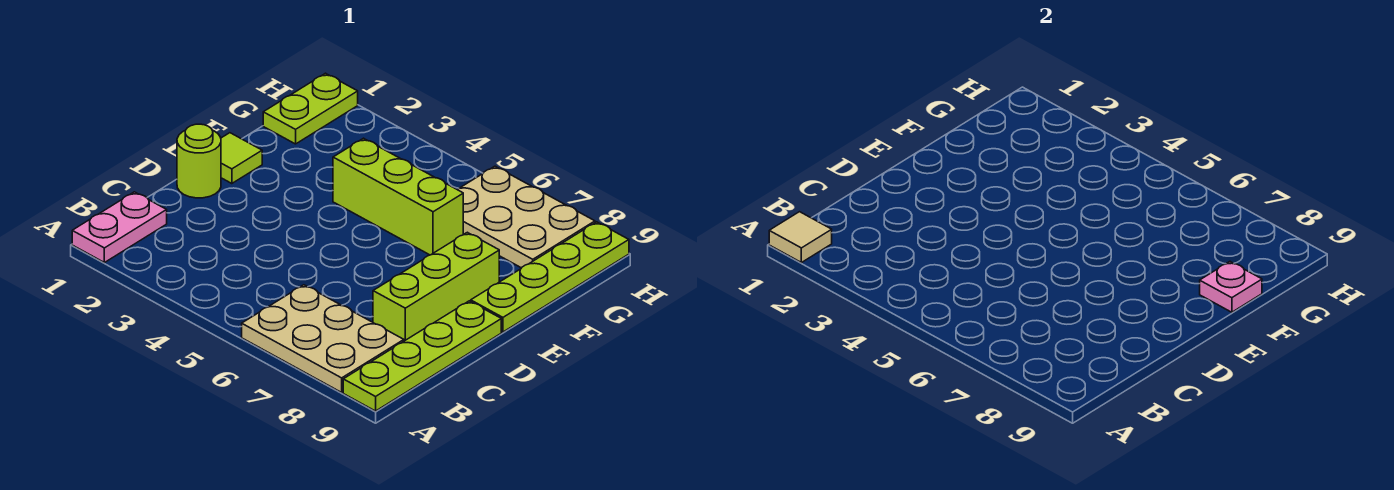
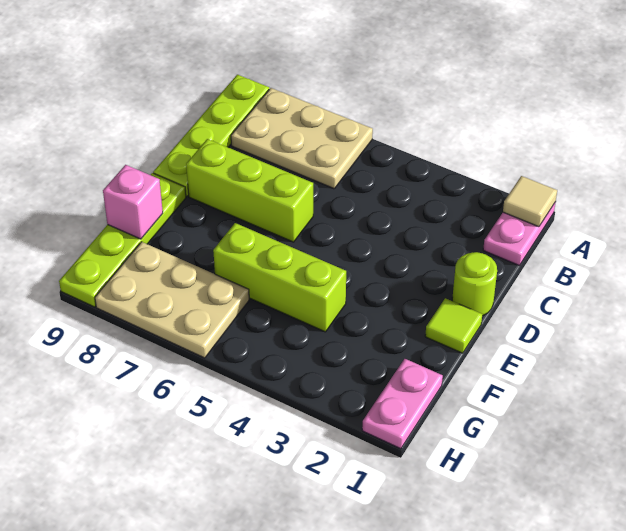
lime 1x3 brick [373,232,499,341] -> lime 1x3 brick turned to [186,139,313,242]
pink 1x1 plate [1200,262,1262,312] -> pink 1x1 brick [103,165,163,239]
lime 1x2 plate [263,73,358,144] -> pink 1x2 plate [362,359,443,449]

